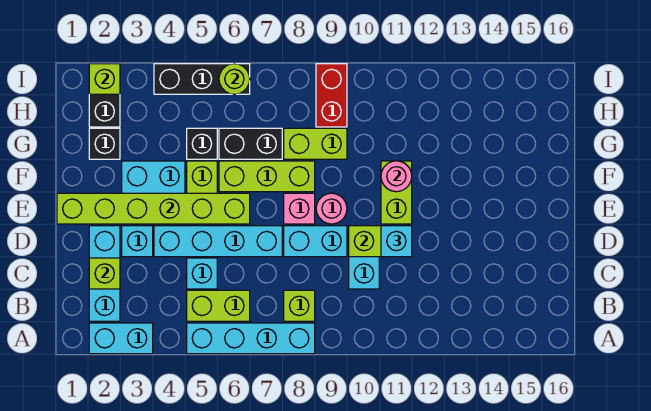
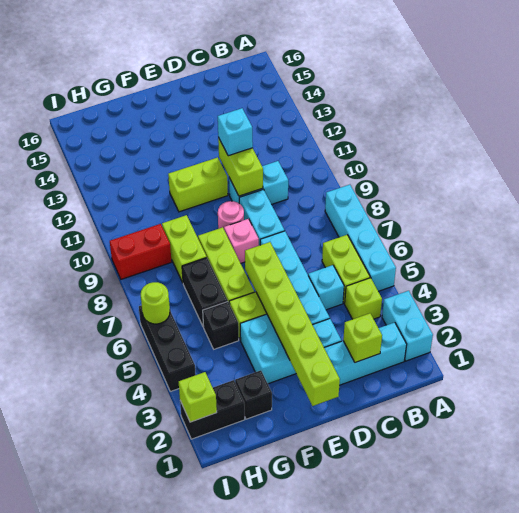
lime 1x1 brick [284,290,315,321] -> lime 1x1 brick moved to [345,278,382,319]
pink 1x1 round brick [381,161,412,192] -> none

